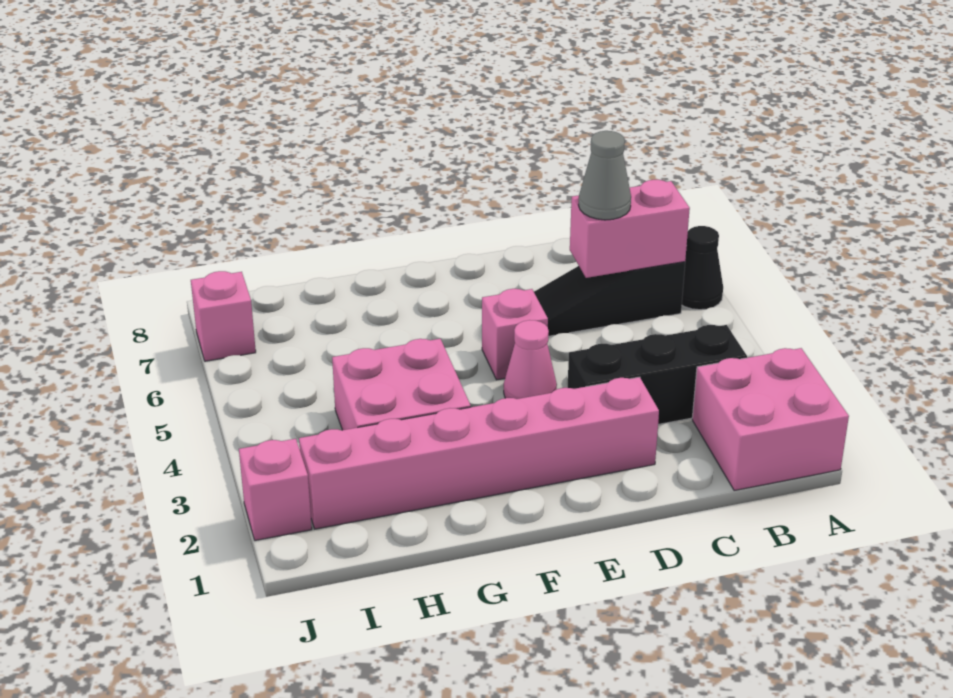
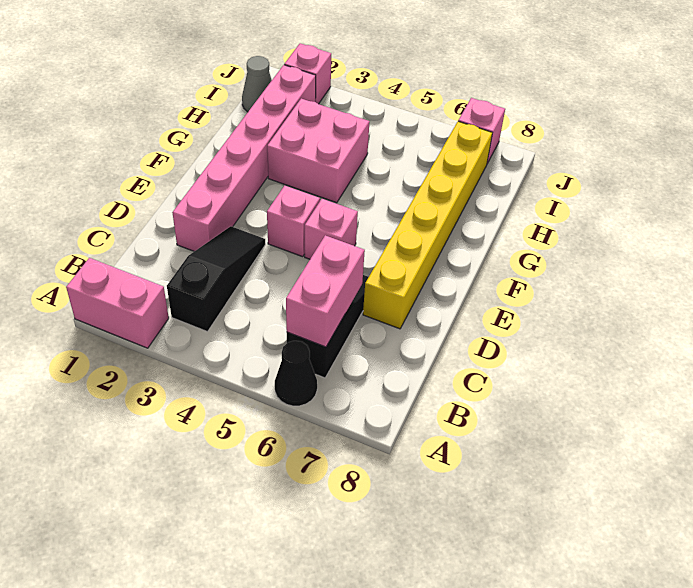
pink 2x2 brick [692,348,849,490] -> pink 1x2 brick [66,258,169,348]
black 1x3 brick [568,325,747,424] -> black 1x3 slope [167,226,265,332]
grey 1x1 cone [579,131,631,220] -> grey 1x1 cone moved to [242,56,272,112]
none -> yellow 1x6 brick [363,121,492,329]
pink 1x1 cone [504,320,557,399] -> pink 1x1 brick [267,186,320,257]

